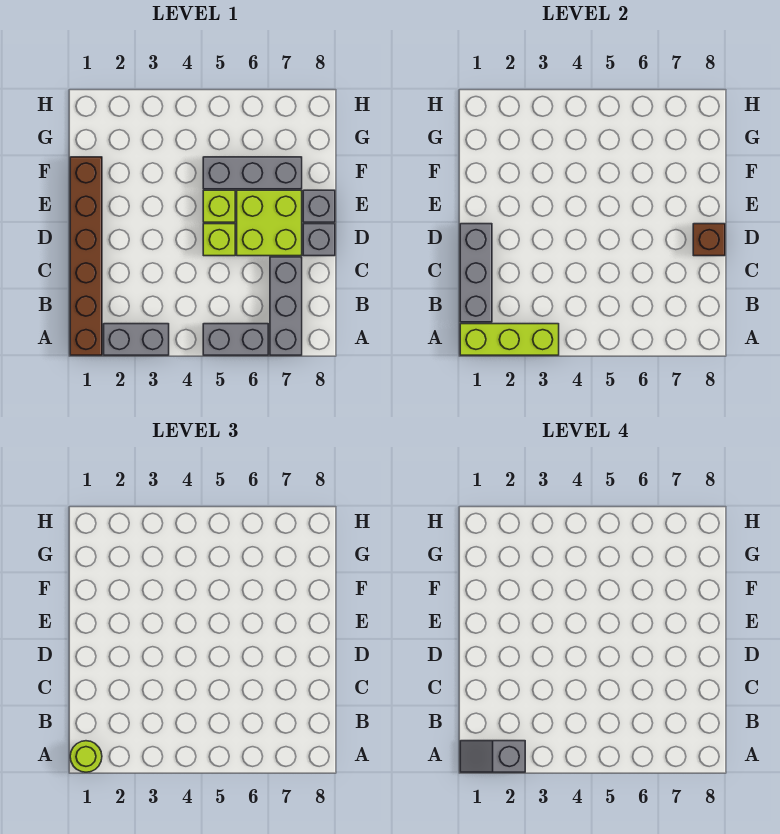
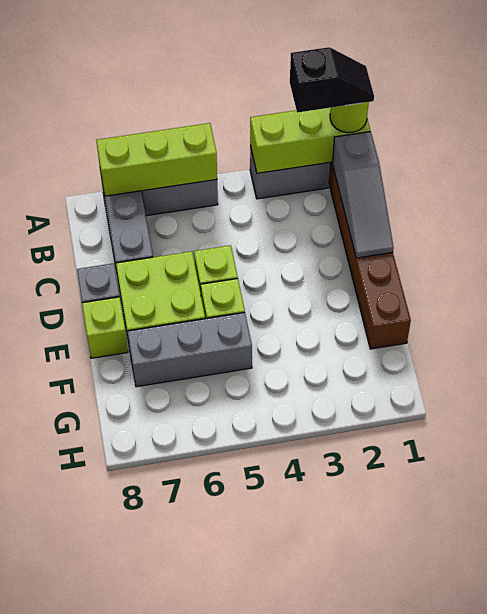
grey 1x2 slope [460,741,525,772] -> black 1x2 slope [290,47,374,113]
none -> lime 1x3 brick [96,123,217,196]
grey 1x3 brick [460,224,492,322] -> grey 1x3 slope [332,132,394,258]
brown 1x1 brick [693,224,725,256] -> none
grey 1x1 brick [303,190,335,222] -> lime 1x1 brick [82,297,128,358]

